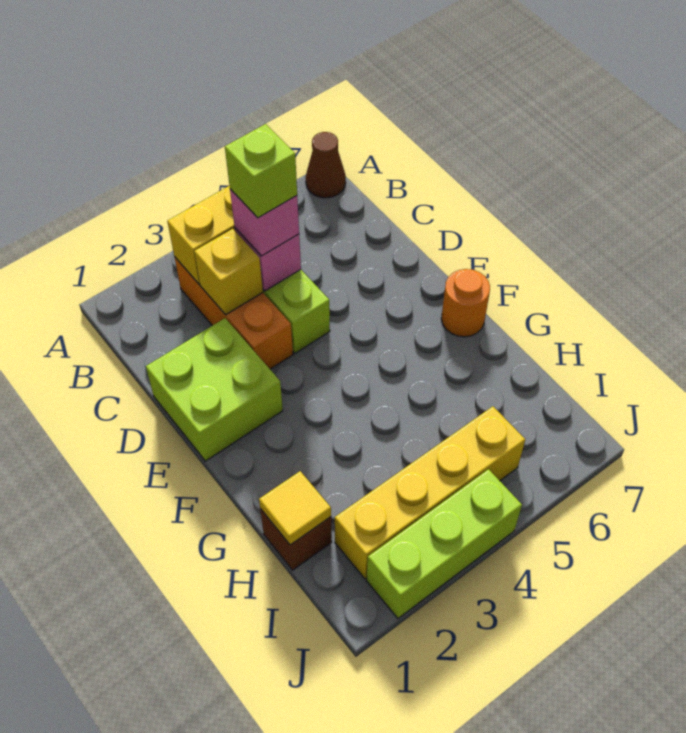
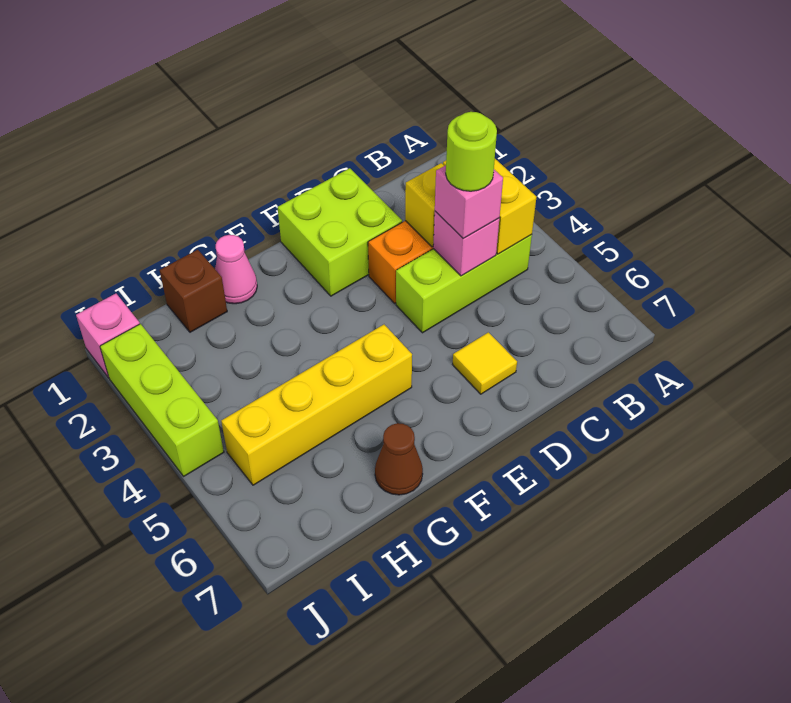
brown 1x1 cone [306,132,346,198] -> brown 1x1 cone moved to [375,423,423,495]
lime 1x1 brick [225,124,297,218] -> lime 1x1 round brick [446,112,497,191]
orange 1x1 round brick [441,269,490,337] -> none
none -> pink 1x1 cone [215,235,257,304]
yellow 1x1 tile [259,471,331,545] -> yellow 1x1 tile moved to [453,332,517,394]
yellow 1x4 brick [335,406,525,579] -> yellow 1x4 brick turned to [221,325,412,485]
none -> pink 1x1 brick [76,294,140,378]

